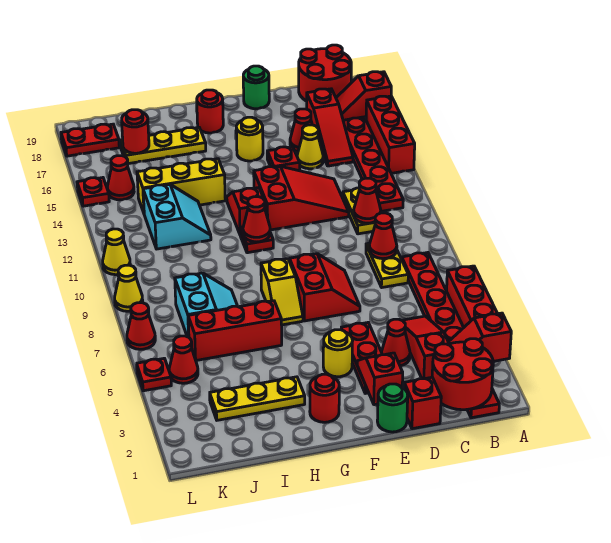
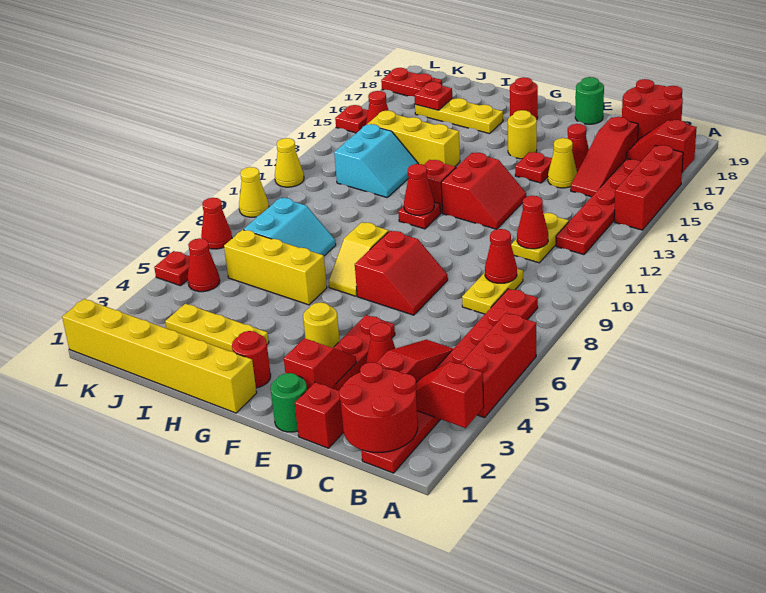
red 2x3 slope [254,166,349,230] -> red 2x2 slope [441,153,526,229]
none -> yellow 1x6 brick [62,299,257,413]
red 1x3 brick [188,301,282,360] -> yellow 1x3 brick [224,230,327,305]
red 1x1 round brick [122,110,149,153] -> red 1x1 plate [414,82,452,110]

